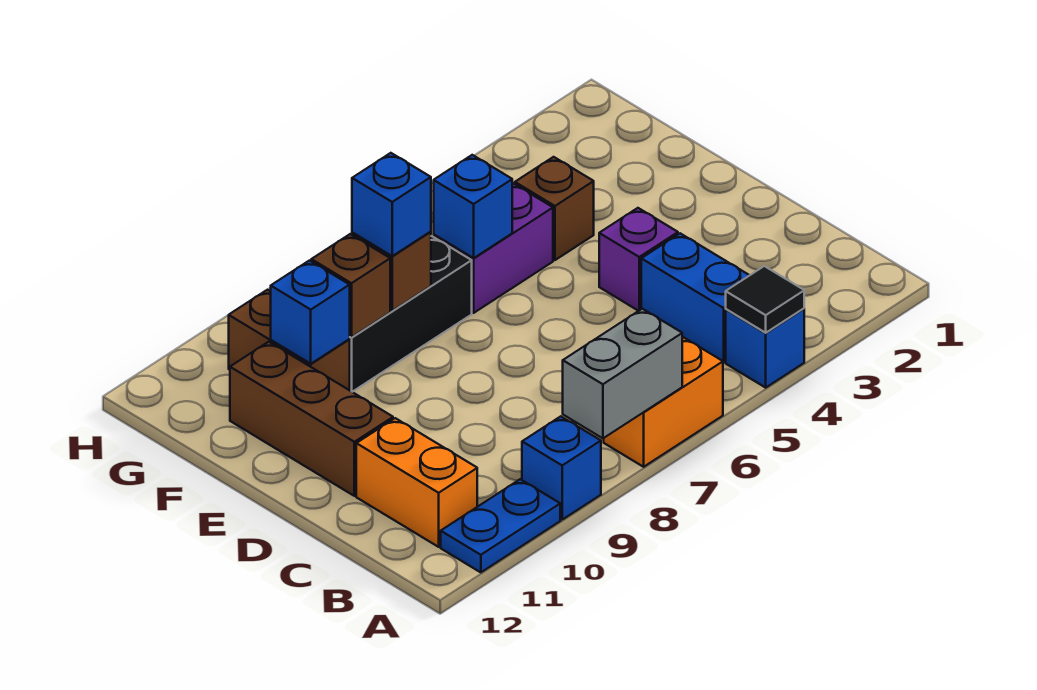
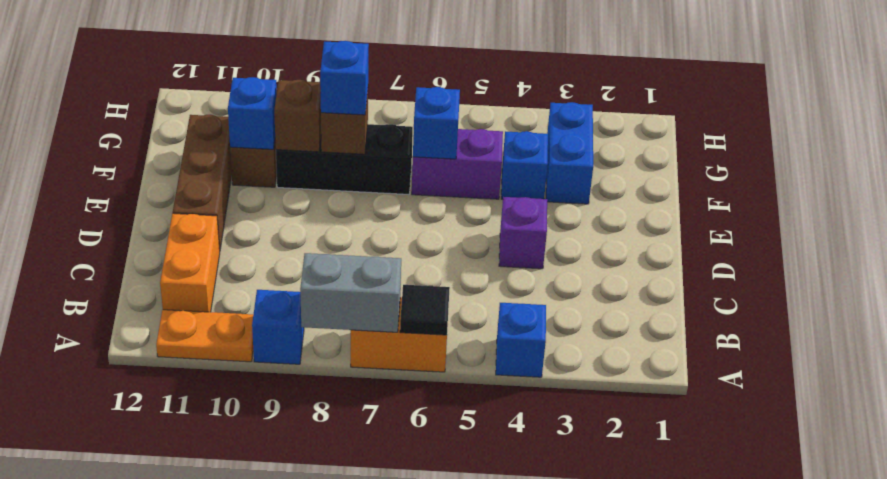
black 1x1 tile [726,266,804,333] -> black 1x1 tile moved to [400,285,450,335]
blue 1x2 plate [441,479,560,572] -> orange 1x2 plate [156,310,253,362]
blue 1x2 brick [641,233,749,362] -> blue 1x2 brick moved to [546,102,593,204]
brown 1x1 brick [515,157,594,260] -> blue 1x1 brick [501,131,548,199]

